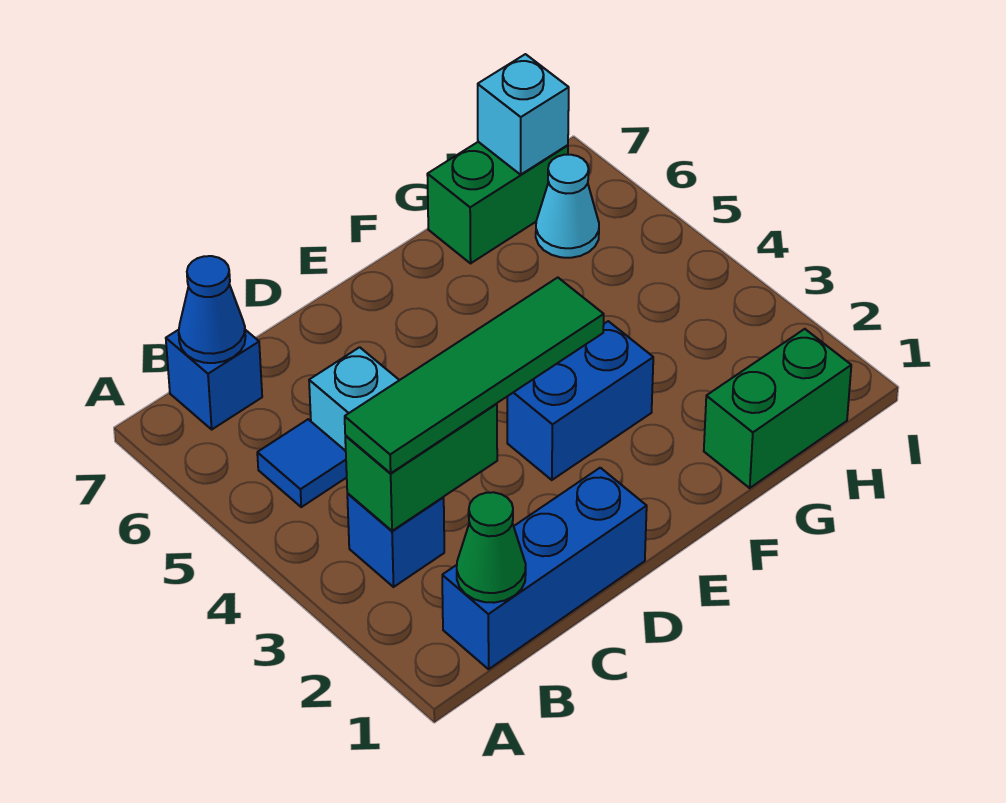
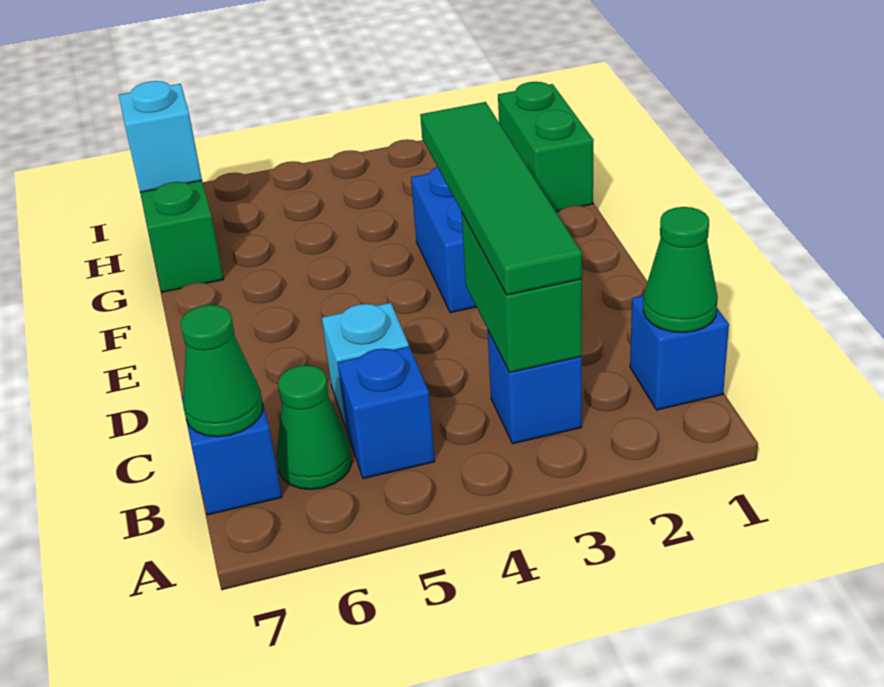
blue 1x3 brick [442,468,647,669] -> blue 1x1 brick [630,295,729,410]
blue 1x1 tile [257,419,347,507] -> blue 1x1 brick [337,347,435,479]
none -> green 1x1 cone [277,365,352,489]
blue 1x1 cone [179,256,246,363] -> green 1x1 cone [180,305,263,437]
cyan 1x1 cone [536,155,599,258] -> none

